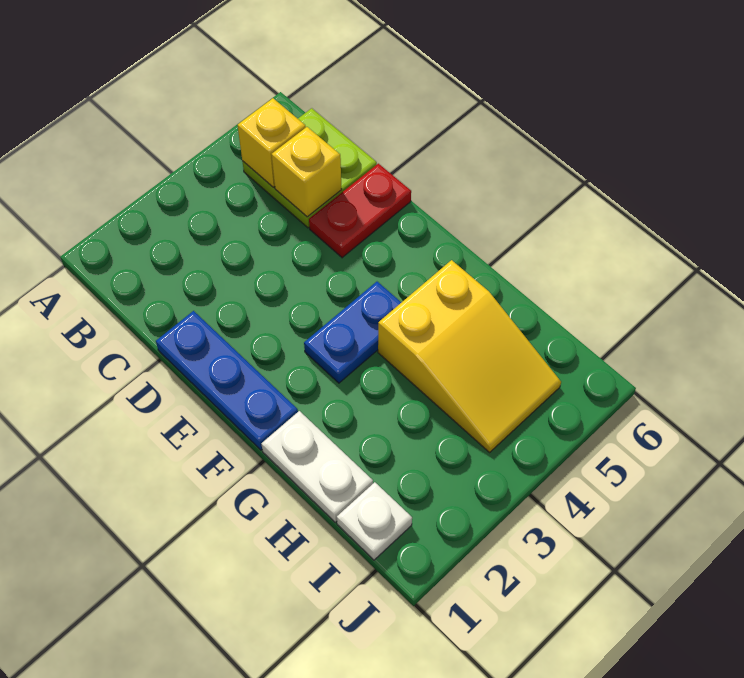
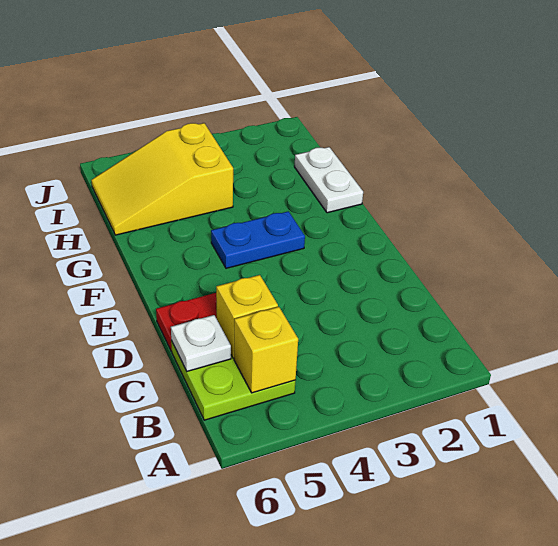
blue 1x3 plate [156,311,298,450] -> none
yellow 2x3 slope [378,260,561,452] -> yellow 2x3 slope turned to [91,123,233,235]
white 1x1 plate [337,482,412,560] -> white 1x1 plate moved to [171,315,231,371]

